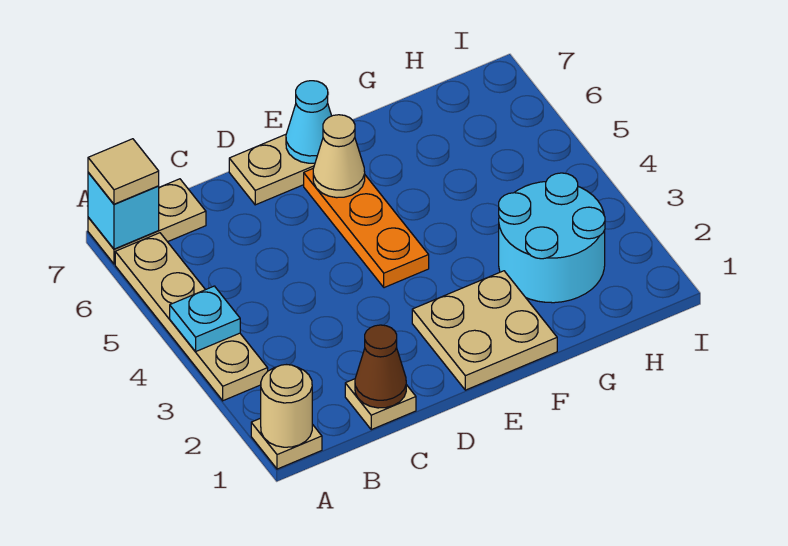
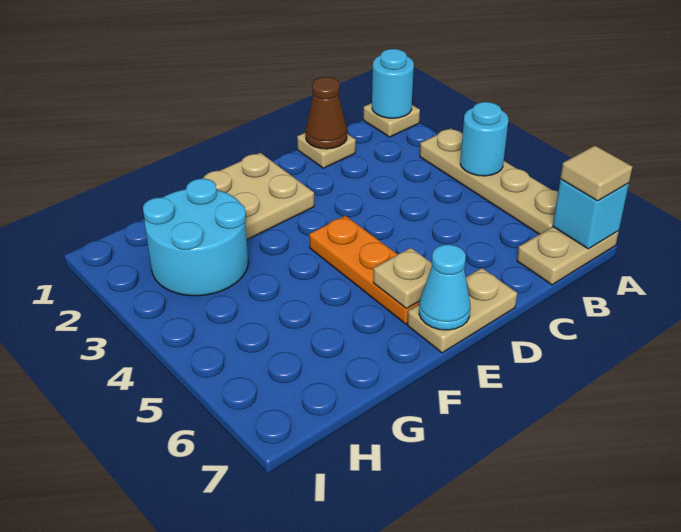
tan 1x1 round brick [261,365,312,447] -> cyan 1x1 round brick [372,49,414,118]
cyan 1x1 plate [170,286,240,352] -> cyan 1x1 round brick [460,102,508,176]
tan 1x1 cone [313,115,365,198] -> tan 1x1 plate [373,248,432,309]

